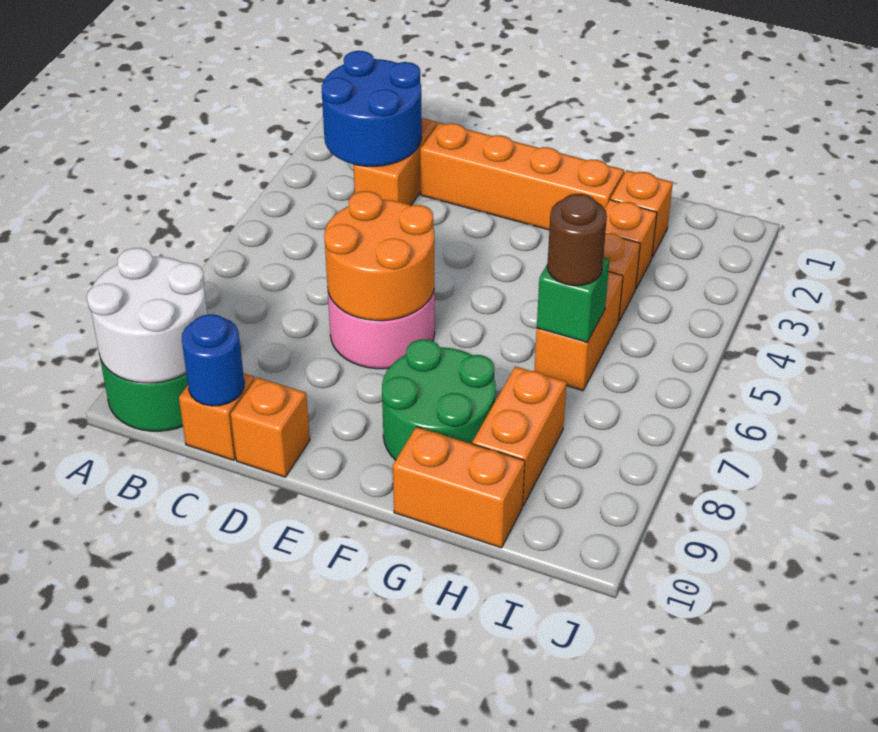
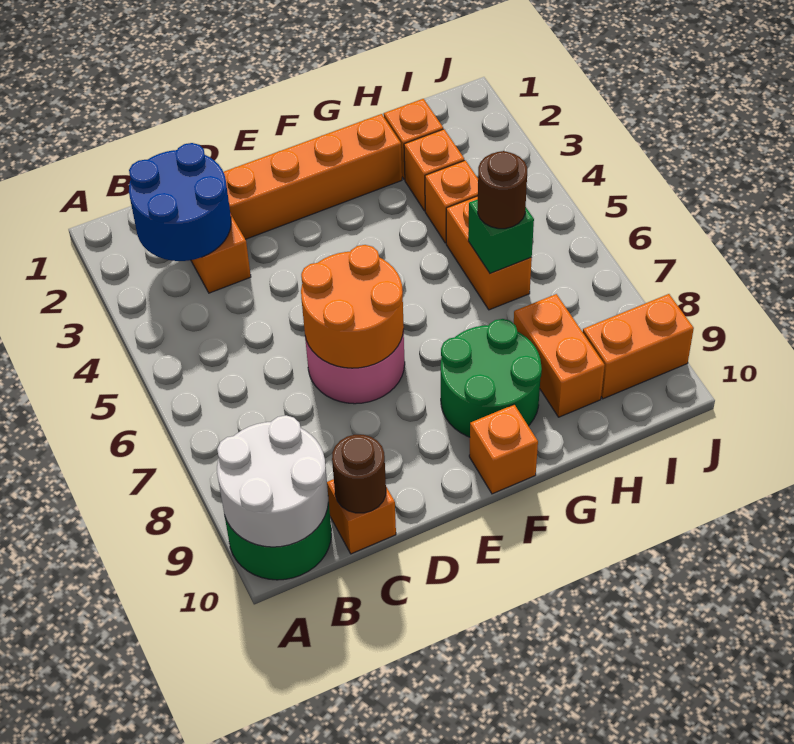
blue 1x1 round brick [182,314,244,406] -> brown 1x1 round brick [332,435,386,513]
orange 1x1 brick [231,377,310,477] -> orange 1x1 brick moved to [469,405,538,494]
orange 1x2 brick [393,427,525,548] -> orange 1x2 brick moved to [583,294,694,399]

